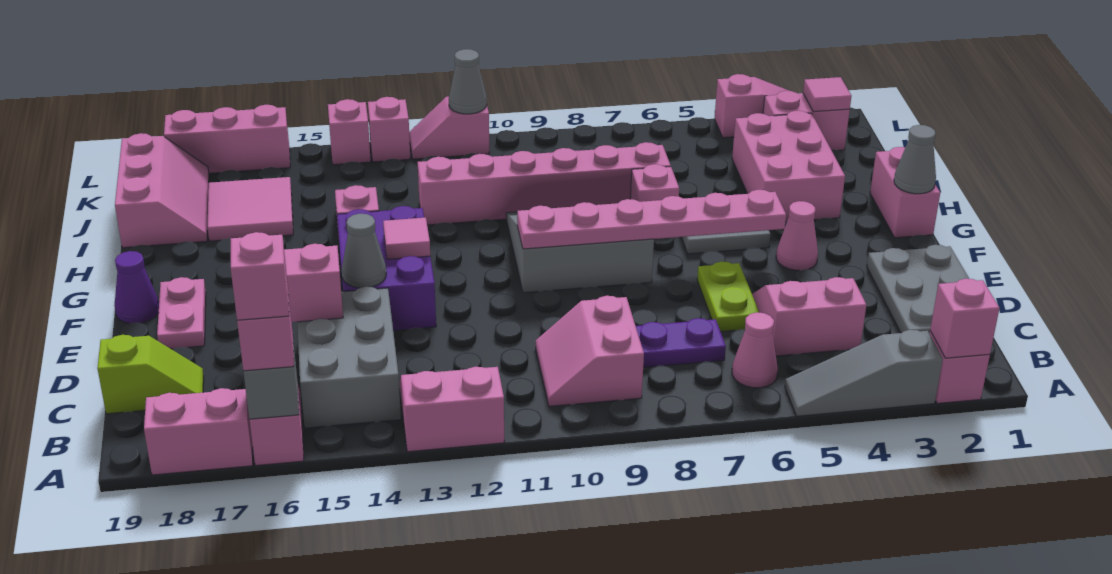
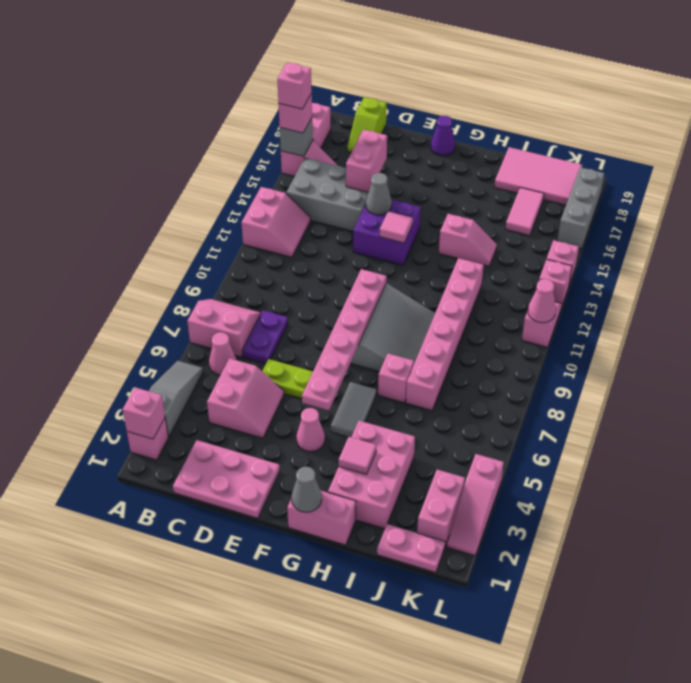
pink 2x2 slope [536,296,644,406] -> pink 2x2 slope moved to [187,299,261,357]
grey 2x3 plate [867,245,969,334] -> pink 2x3 plate [173,440,280,518]
purple 2x3 brick [337,206,436,331] -> purple 2x2 brick [353,199,421,265]
pink 1x2 plate [157,277,206,349] -> pink 1x2 plate moved to [377,524,445,573]
pink 2x3 brick [732,111,845,221] -> pink 2x3 brick turned to [328,421,415,529]
pink 2x2 tile [207,177,293,241] -> pink 1x2 tile [505,188,544,236]
pink 2x3 slope [115,133,209,248] -> pink 2x3 tile [494,147,582,205]
pink 1x1 tile [803,77,851,112] -> pink 1x1 tile moved to [339,437,376,475]
grey 1x1 cone [449,49,487,114] -> pink 1x1 cone [528,279,556,323]
pink 1x3 brick [164,105,290,173] -> grey 1x3 brick [557,167,604,249]

